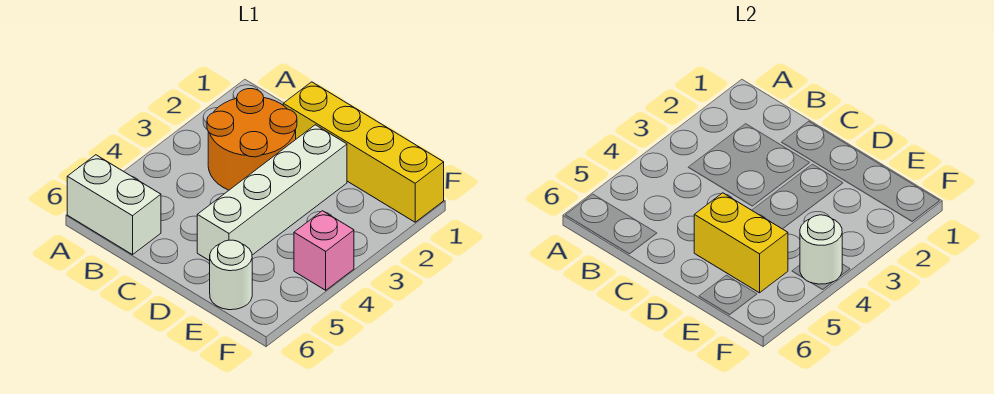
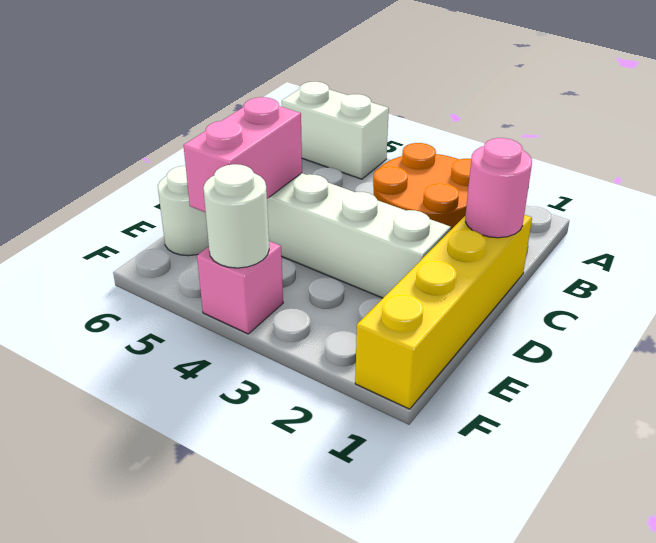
white 1x2 brick [67,155,161,255] -> white 1x2 brick turned to [282,82,389,179]
none -> pink 1x1 round brick [465,138,532,238]
yellow 1x2 brick [694,193,788,293] -> pink 1x2 brick [183,97,302,212]

